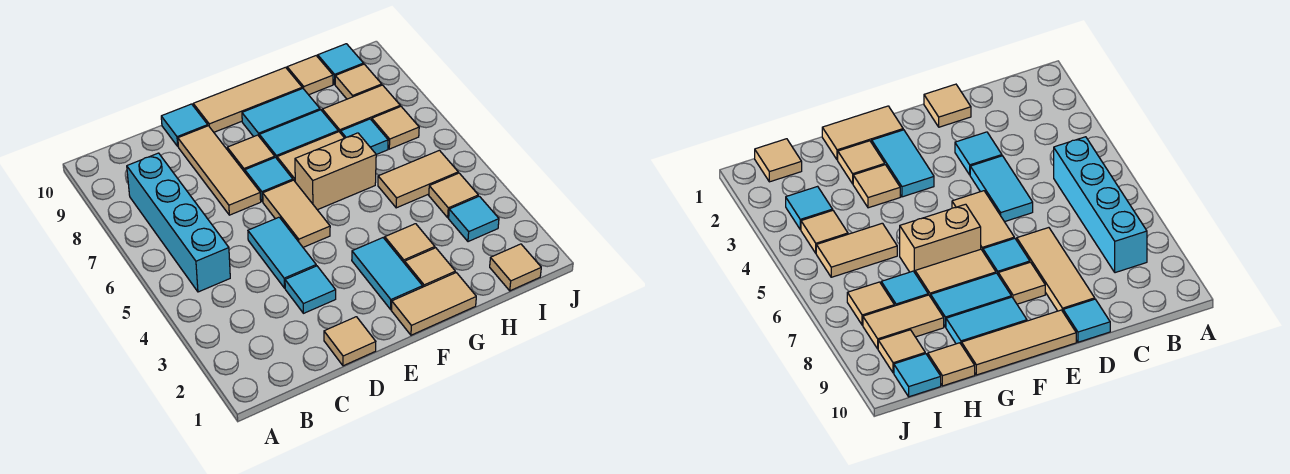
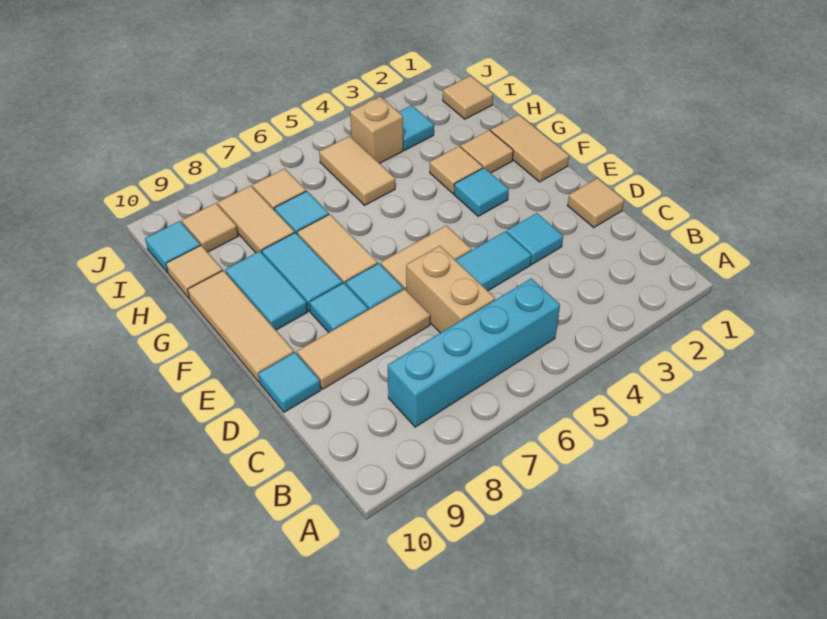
tan 1x1 tile [227,135,275,172] -> cyan 1x1 tile [309,283,368,332]
cyan 1x2 tile [352,238,423,309] -> cyan 1x1 tile [454,168,509,216]
tan 1x2 brick [295,133,376,210] -> tan 1x2 brick moved to [406,246,495,333]
tan 1x1 tile [429,173,478,218] -> tan 1x1 brick [350,97,403,163]

